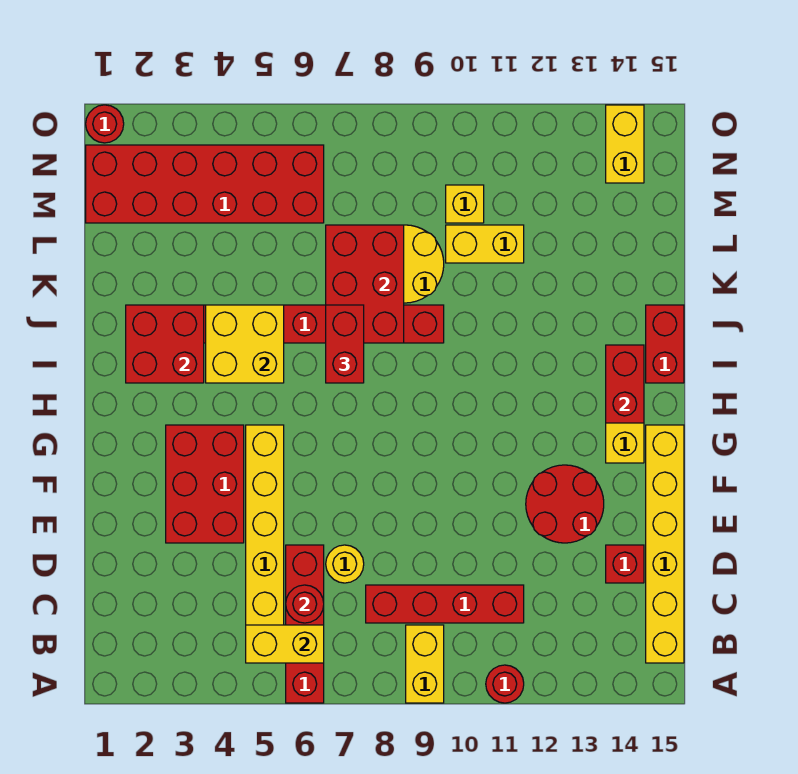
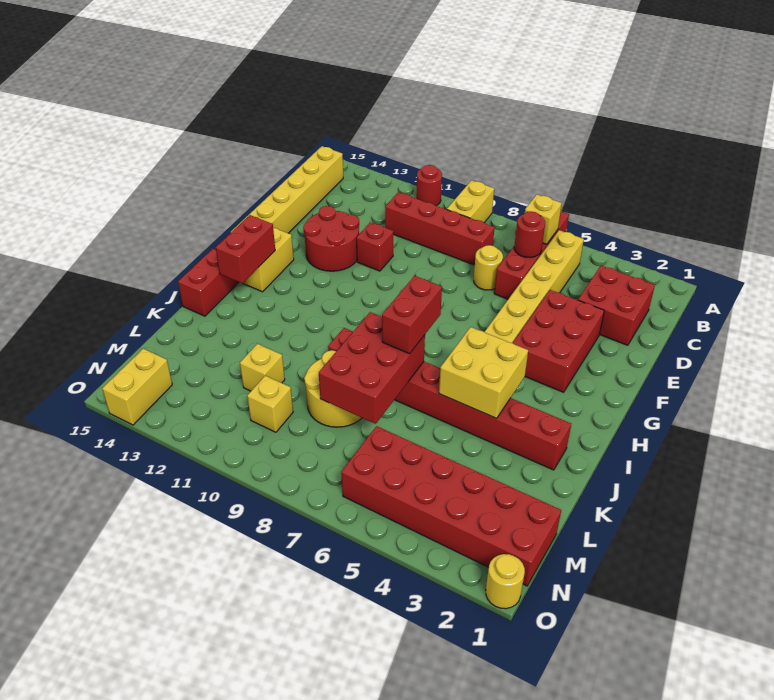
yellow 1x2 brick [246,625,324,663] -> yellow 1x1 brick [525,194,562,244]
red 1x1 brick [606,545,644,583] -> red 1x1 brick moved to [357,222,393,271]
red 2x2 brick [126,305,204,383] -> red 2x2 brick moved to [578,266,655,345]
yellow 1x2 brick [446,225,524,263] -> yellow 1x1 brick [240,344,285,391]
red 1x1 round brick [86,105,124,143] -> yellow 1x1 round brick [486,554,525,609]

